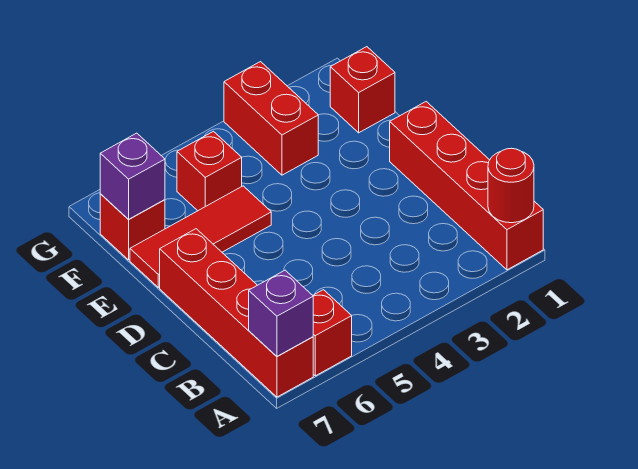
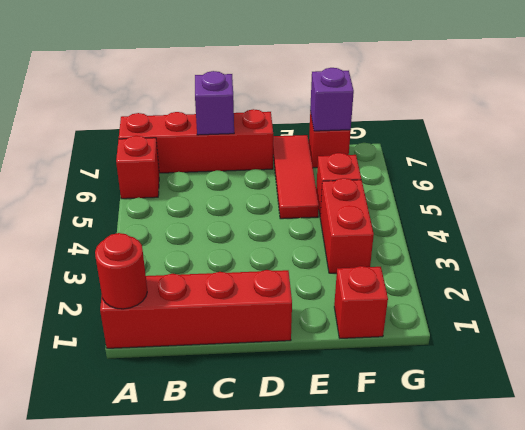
purple 1x1 brick [249,270,313,356] -> purple 1x1 brick moved to [195,71,234,135]
red 1x2 brick [224,62,318,175] -> red 1x2 brick turned to [320,178,374,273]

